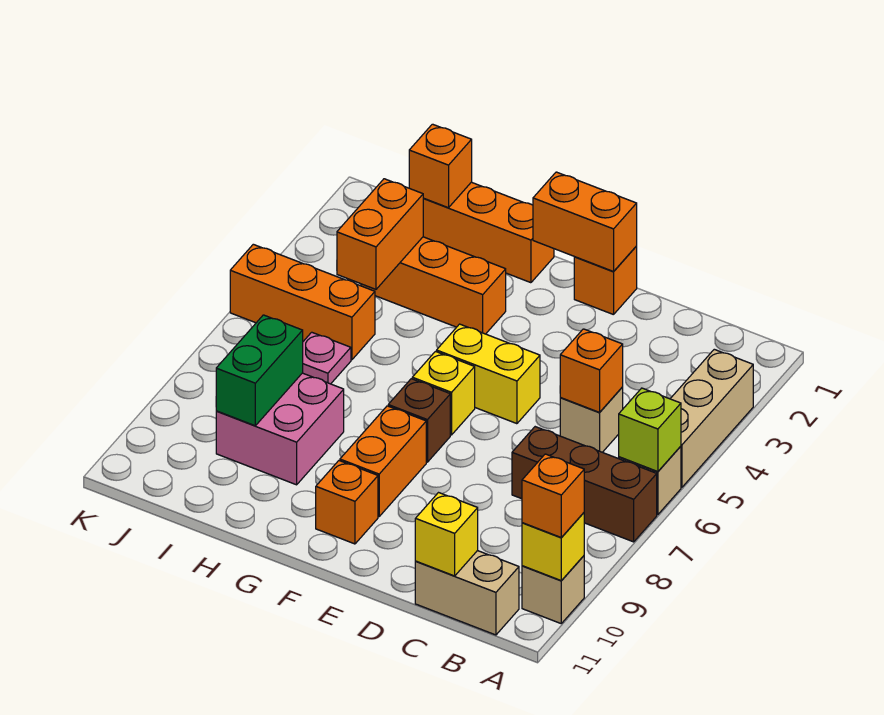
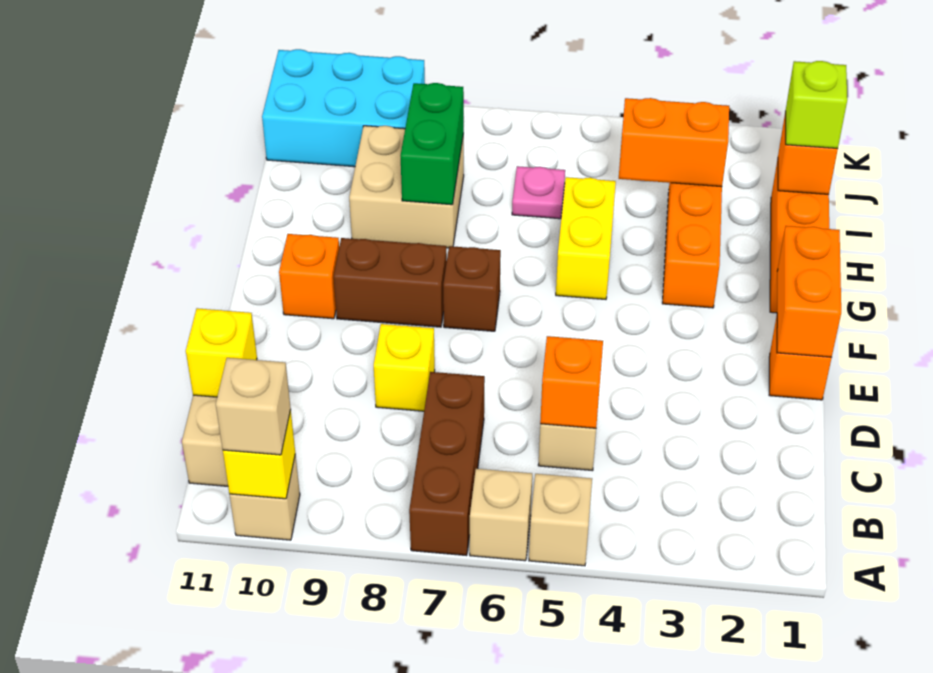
tan 1x3 brick [670,349,753,487] -> tan 1x1 brick [529,474,592,566]
lime 1x1 brick [619,388,681,472] -> lime 1x1 brick moved to [786,61,847,148]
orange 1x1 brick [522,454,584,538] -> tan 1x1 brick [216,358,291,455]
yellow 1x2 brick [437,324,540,424] -> yellow 1x2 brick moved to [556,177,616,299]
yellow 1x1 brick [412,351,475,435] -> yellow 1x1 brick moved to [374,324,435,411]
orange 1x2 brick [340,406,426,517] -> brown 1x2 brick [334,238,447,327]
pink 2x2 brick [216,373,344,485] -> tan 2x2 brick [349,126,464,248]
orange 1x3 brick [230,244,375,360] -> none
green 1x2 brick [216,315,303,426] -> green 1x2 brick turned to [400,83,464,205]
none -> cyan 2x3 brick [262,49,425,167]

